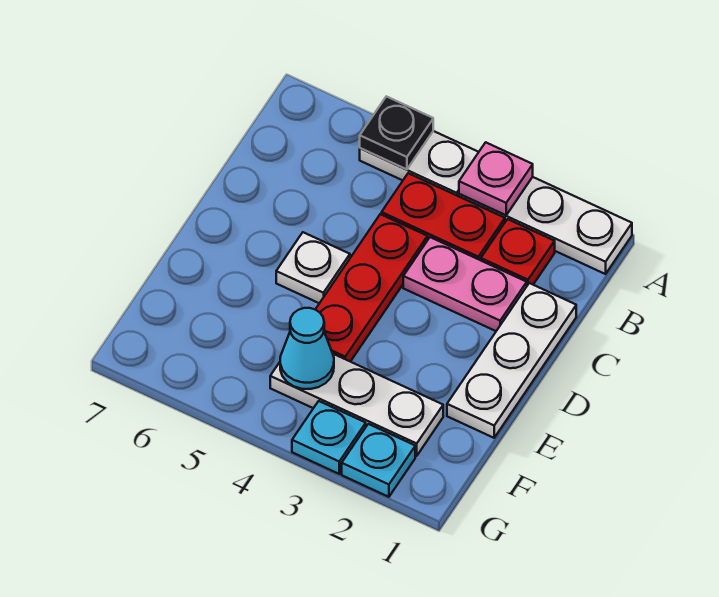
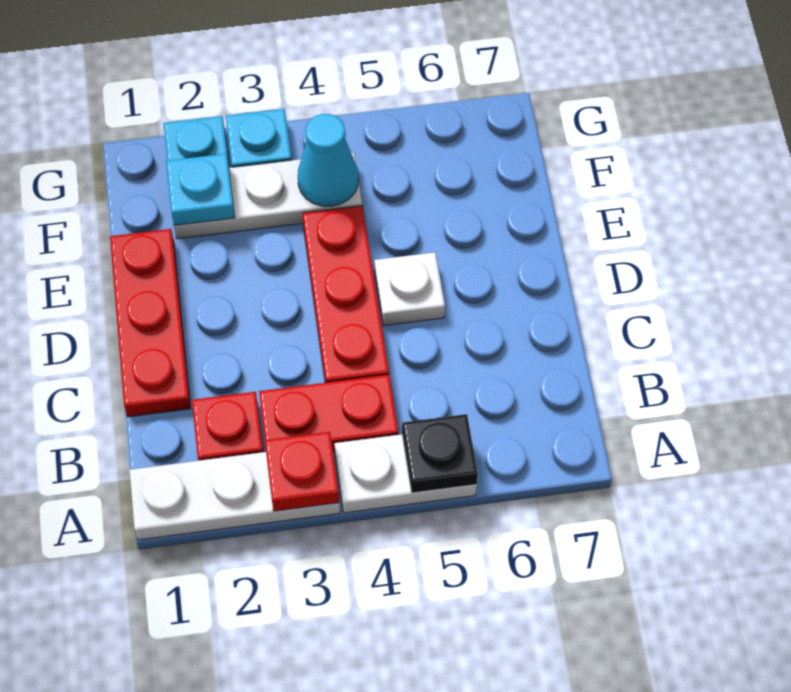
pink 1x1 plate [459,142,533,215] -> red 1x1 plate [265,432,339,511]
white 1x3 plate [447,283,576,438] -> red 1x3 plate [110,229,191,417]
pink 1x2 plate [403,237,527,331] -> none
none -> cyan 1x1 plate [166,154,235,225]

